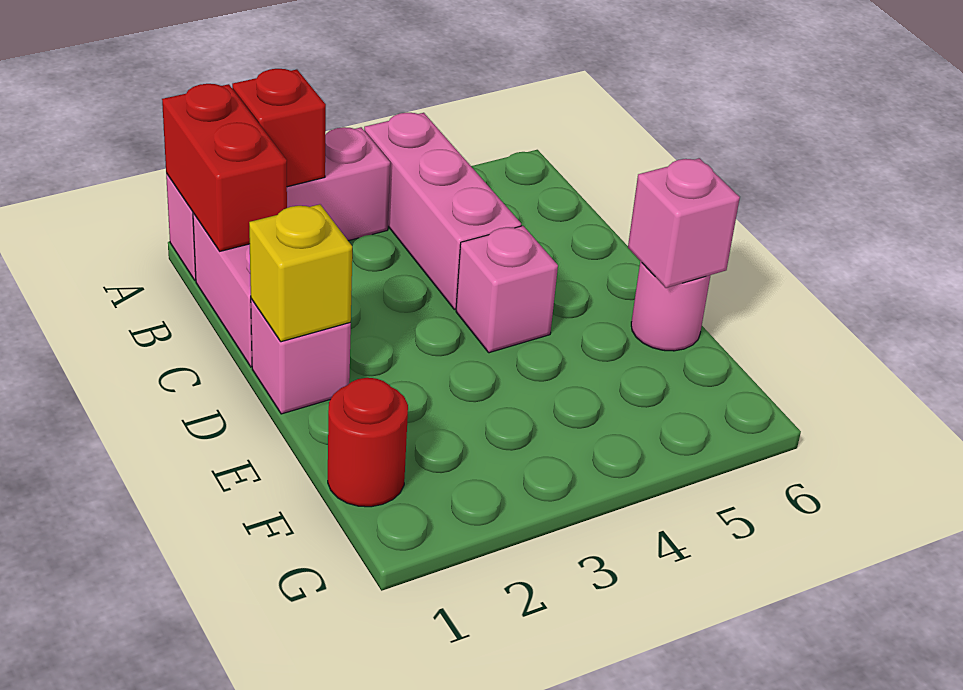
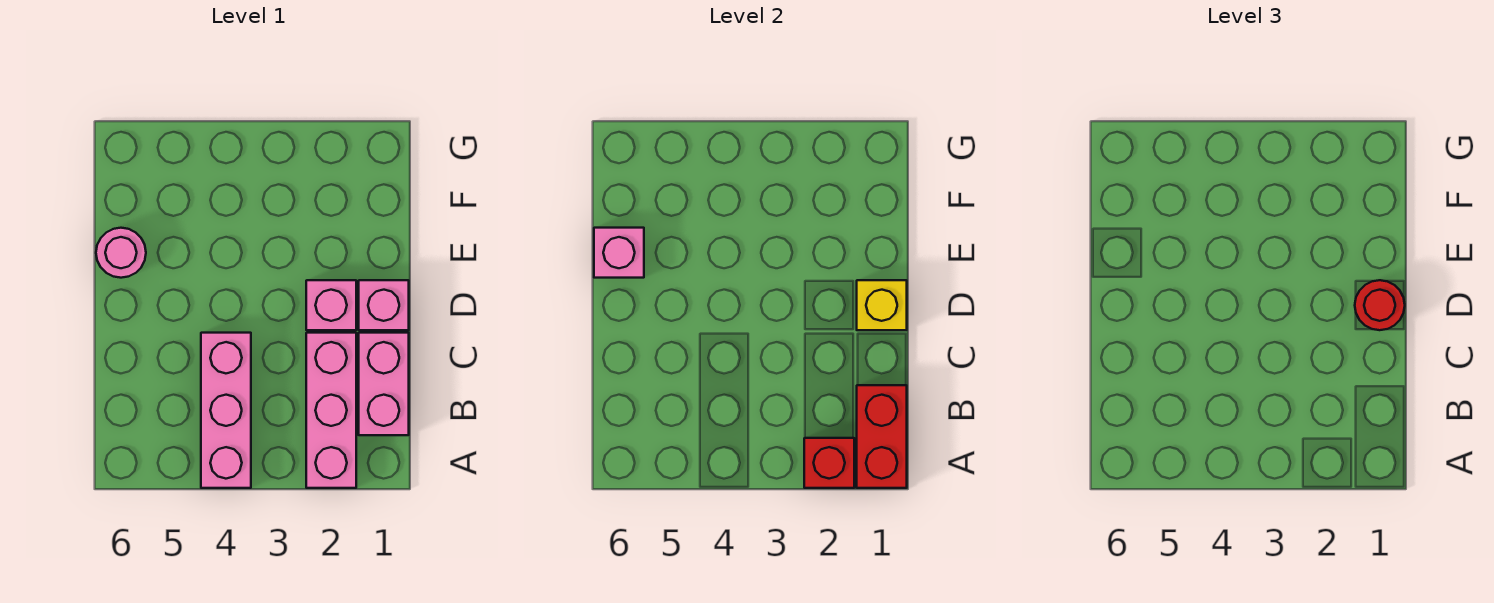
pink 1x3 brick [166,127,390,280] -> pink 1x3 brick turned to [306,333,356,488]
pink 1x1 brick [456,226,558,353] -> pink 1x1 brick moved to [306,280,356,330]
red 1x1 round brick [328,378,408,507] -> red 1x1 round brick moved to [1355,280,1405,330]

